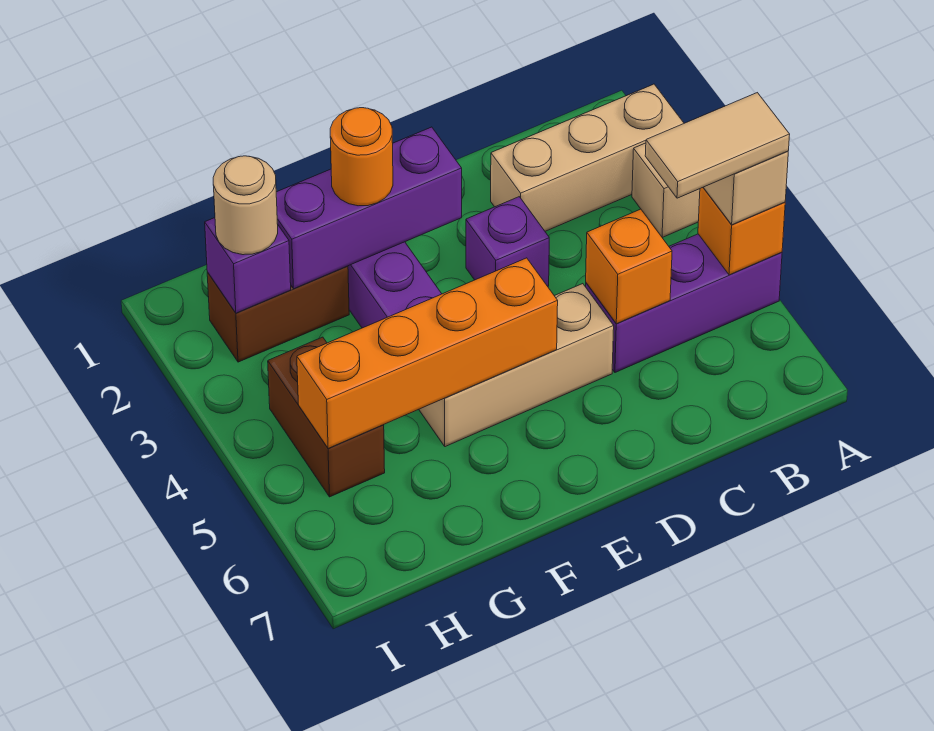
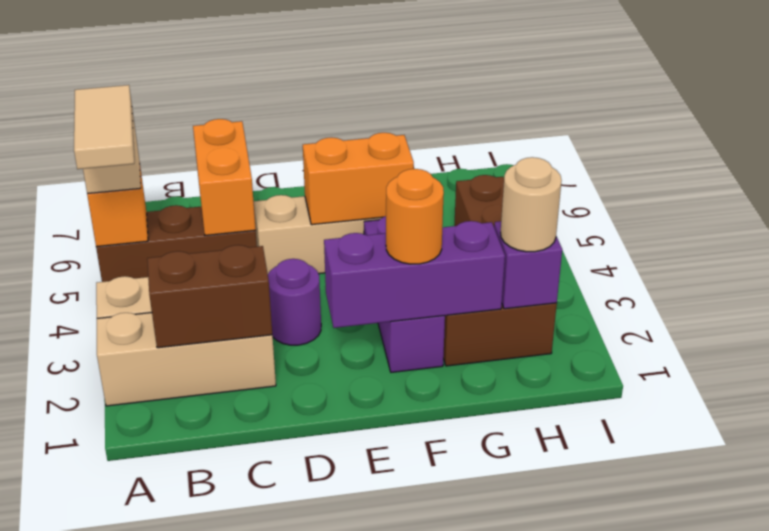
purple 1x3 brick [586,234,782,372] -> brown 1x3 brick [96,205,257,282]
tan 1x2 tile [645,93,790,198] -> tan 1x2 tile turned to [74,85,134,169]
none -> brown 1x2 brick [147,245,272,348]
orange 1x1 brick [586,209,672,324] -> orange 1x2 brick [193,119,256,235]
purple 1x1 brick [466,197,549,286] -> purple 1x1 round brick [268,259,321,345]
orange 1x4 brick [297,258,558,448] -> orange 1x2 brick [303,133,414,225]

